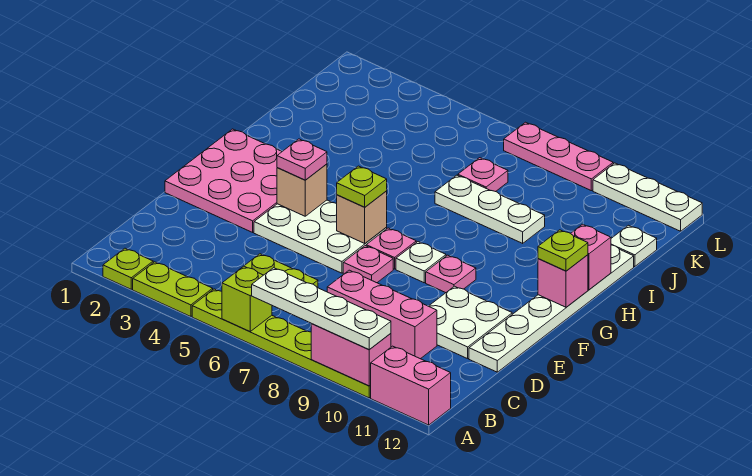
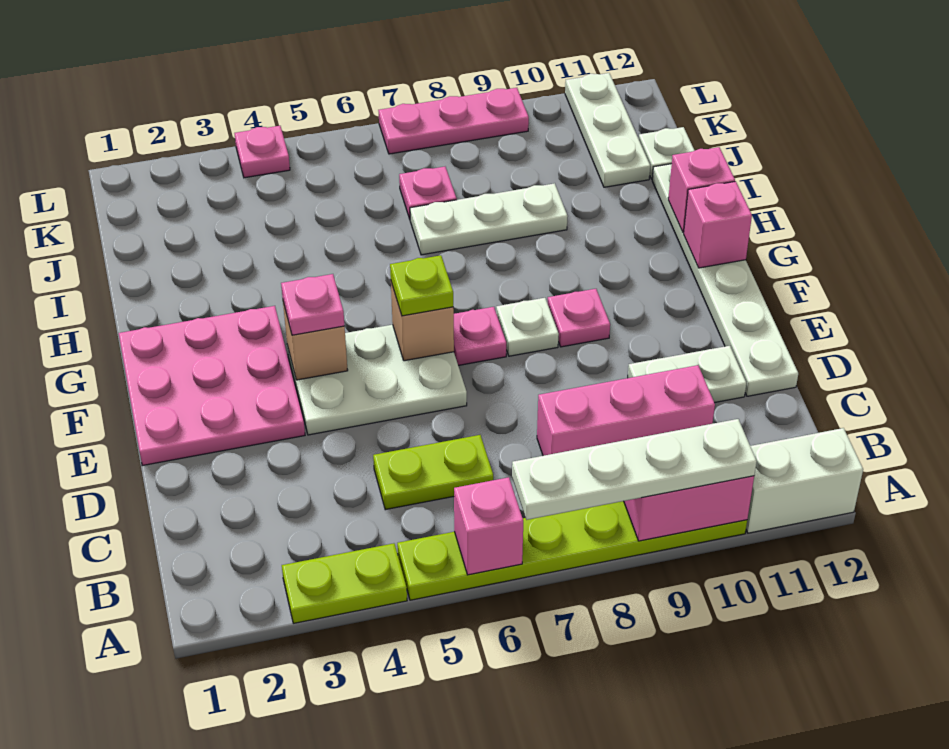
lime 1x1 plate [103,248,153,289] -> none
lime 1x1 brick [222,266,272,332] -> pink 1x1 brick [454,477,523,575]
pink 1x2 brick [371,346,451,425] -> white 1x2 brick [746,428,863,533]
white 2x2 plate [429,286,512,359] -> white 1x2 plate [628,346,746,403]
pink 1x1 plate [343,246,393,283] -> pink 1x1 plate moved to [234,126,290,178]
lime 1x1 plate [538,230,588,271] -> none
white 1x3 plate [593,163,702,231] -> white 1x3 plate turned to [565,73,650,187]

